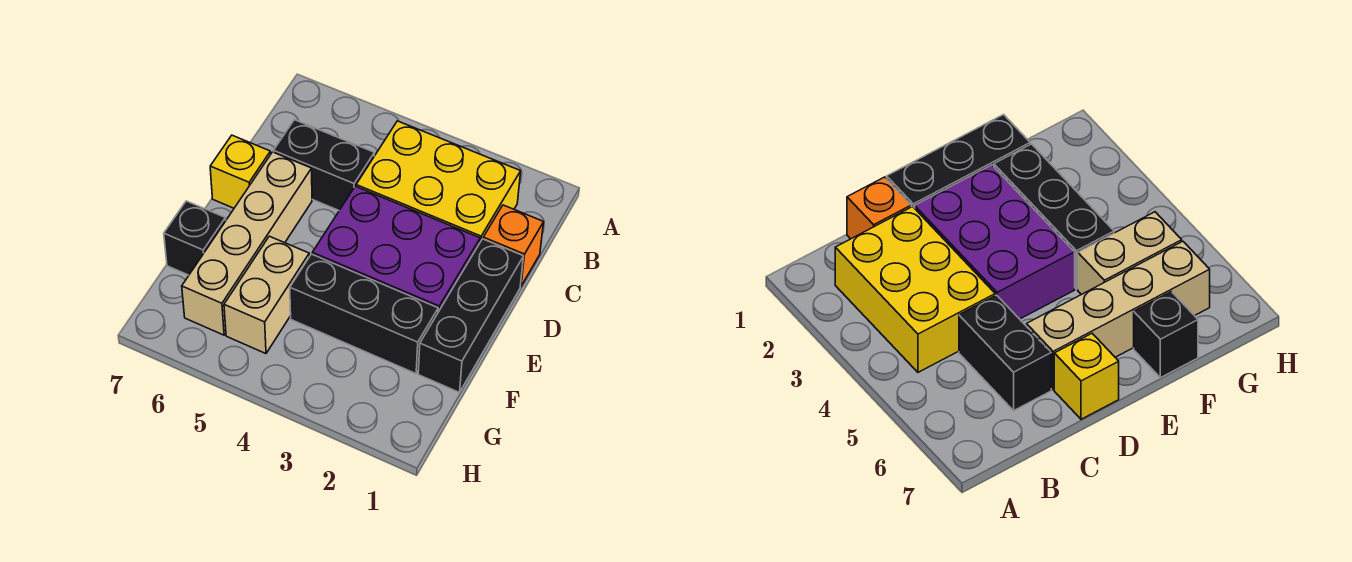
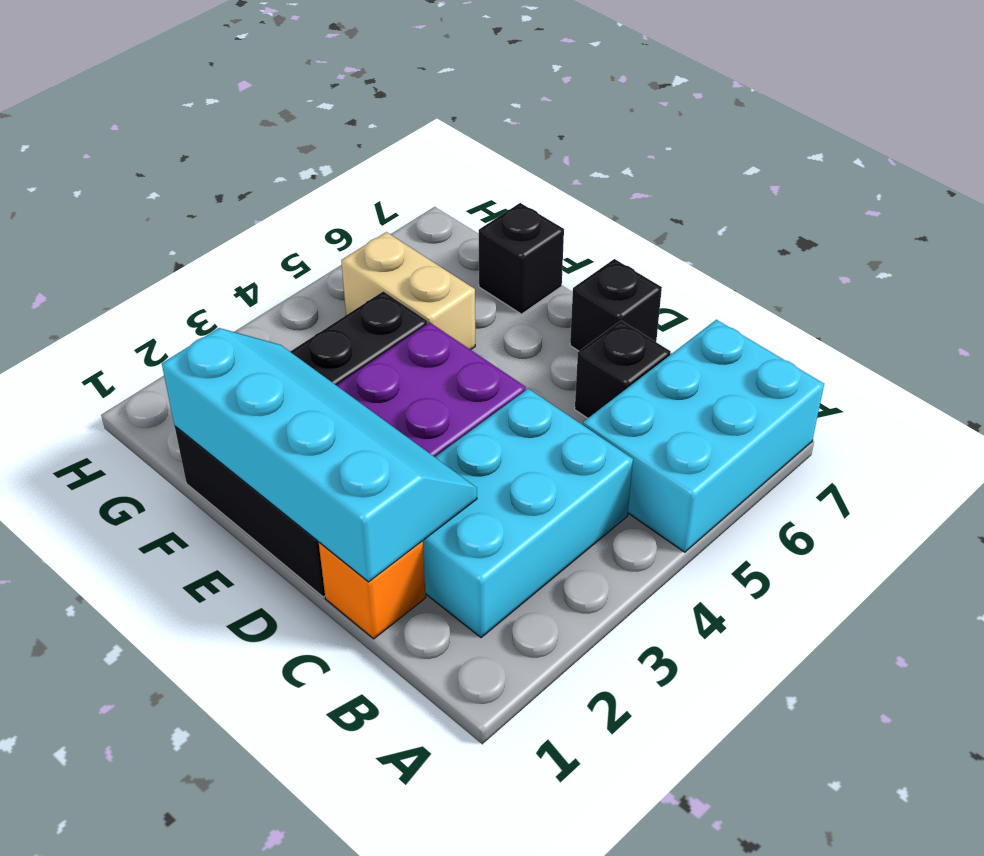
none -> cyan 2x3 brick [583,320,824,552]
yellow 2x3 brick [356,121,521,242] -> cyan 2x3 brick [423,389,633,638]
none -> cyan 2x4 slope [162,328,477,582]
black 1x2 brick [274,120,374,210] -> black 1x1 brick [575,321,671,418]
tan 1x4 brick [182,152,312,335] -> none
yellow 1x1 brick [210,135,271,208] -> black 1x1 brick [570,259,662,351]

